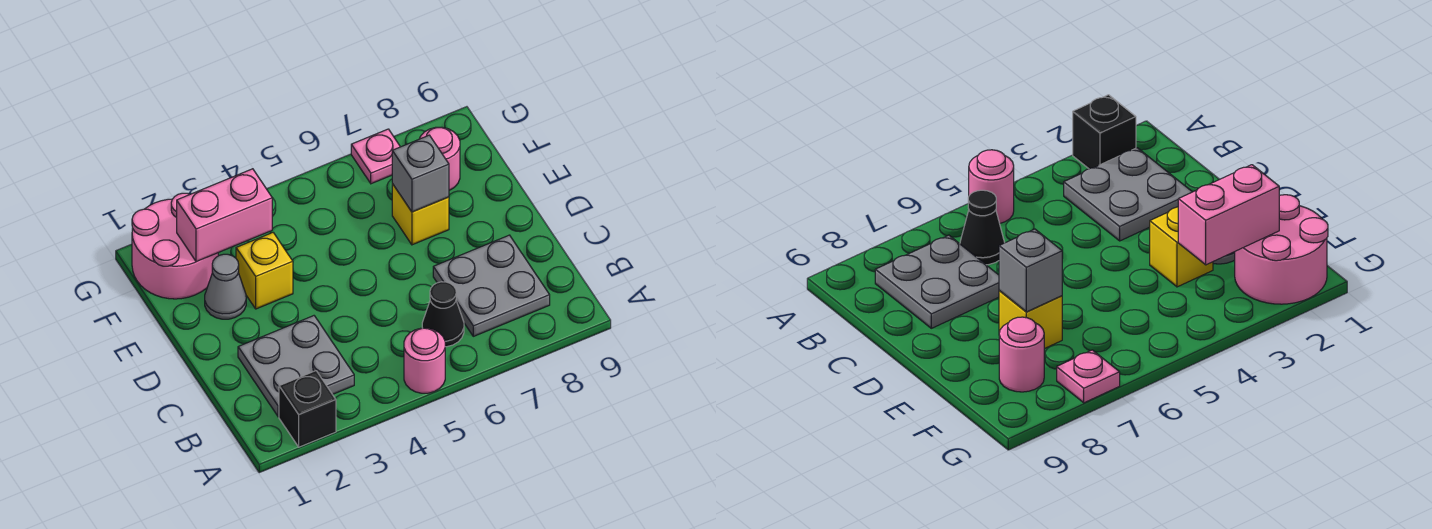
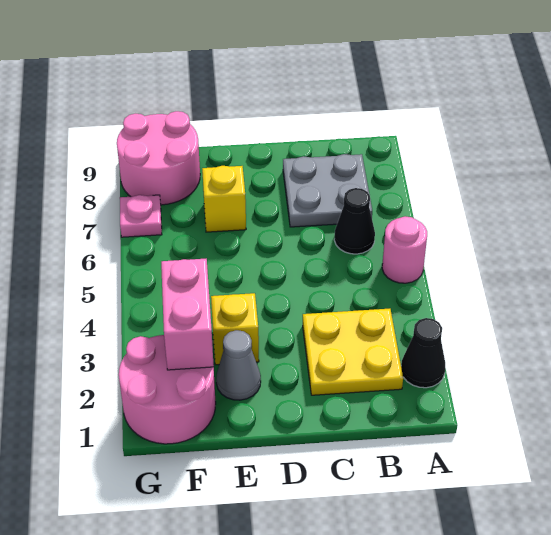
black 1x1 brick [279,371,336,447] -> black 1x1 cone [401,318,445,388]
grey 2x2 plate [238,316,354,417] -> yellow 2x2 plate [303,309,403,395]
grey 1x1 brick [392,135,449,212] -> none
pink 1x1 round brick [420,127,460,190] -> pink 2x2 round brick [117,111,200,205]

